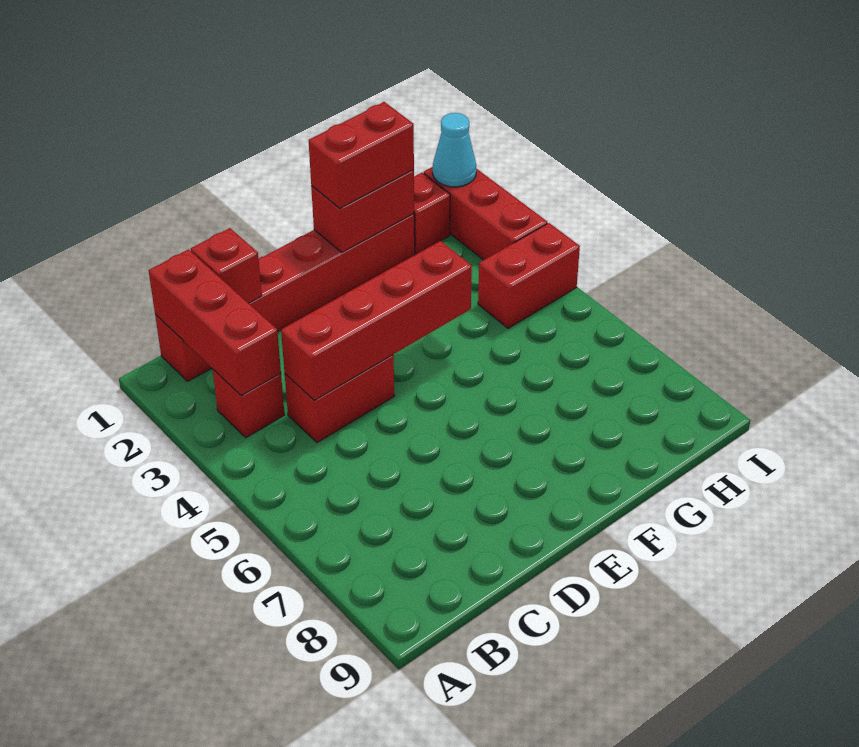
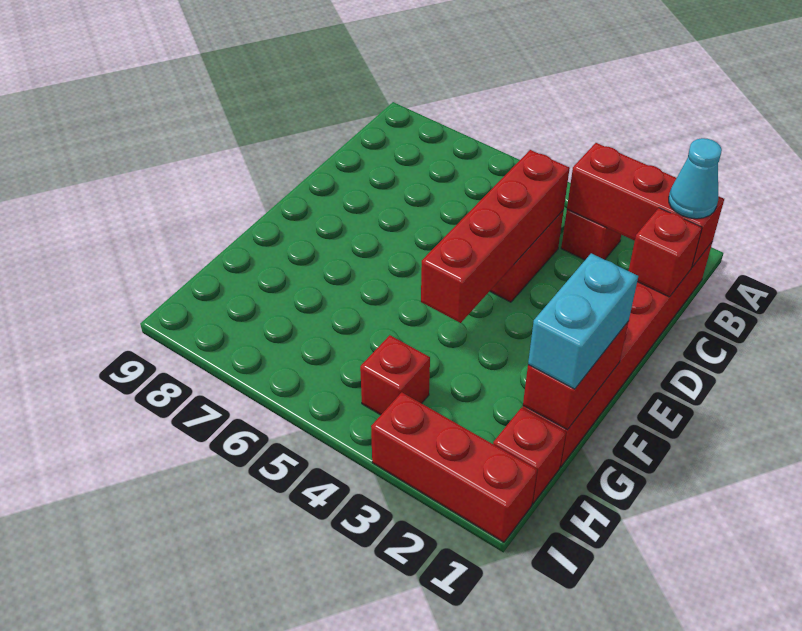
red 1x2 brick [309,102,414,208] -> cyan 1x2 brick [528,253,638,389]
red 1x2 brick [478,223,580,328] -> red 1x1 brick [360,335,430,415]
cyan 1x1 cone [433,113,476,187] -> cyan 1x1 cone moved to [669,138,722,219]

